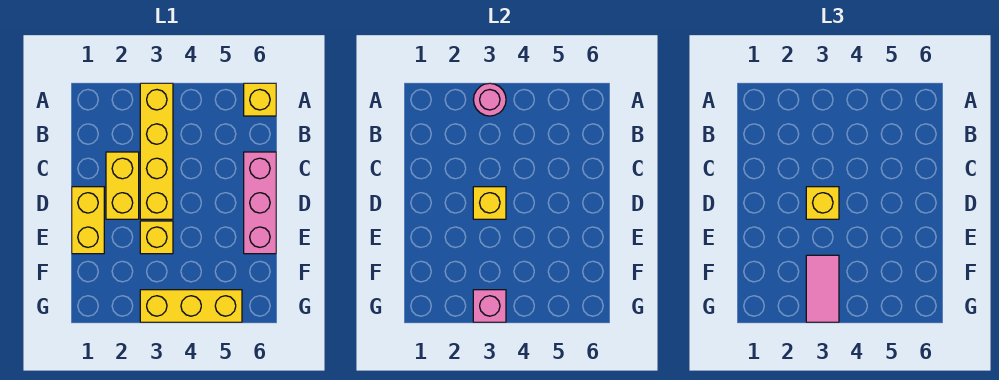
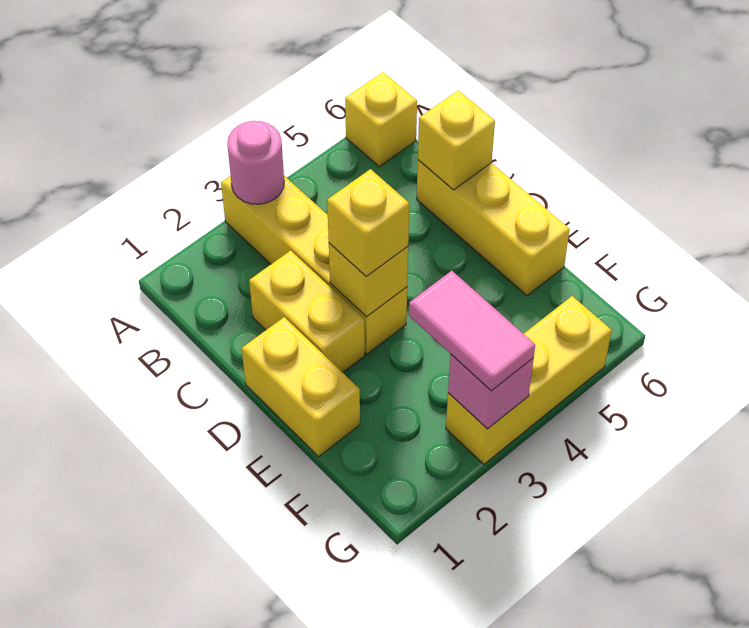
pink 1x3 brick [244,152,276,254] -> yellow 1x3 brick [417,160,570,296]
yellow 1x1 brick [140,221,173,254] -> yellow 1x1 brick moved to [418,90,495,190]

